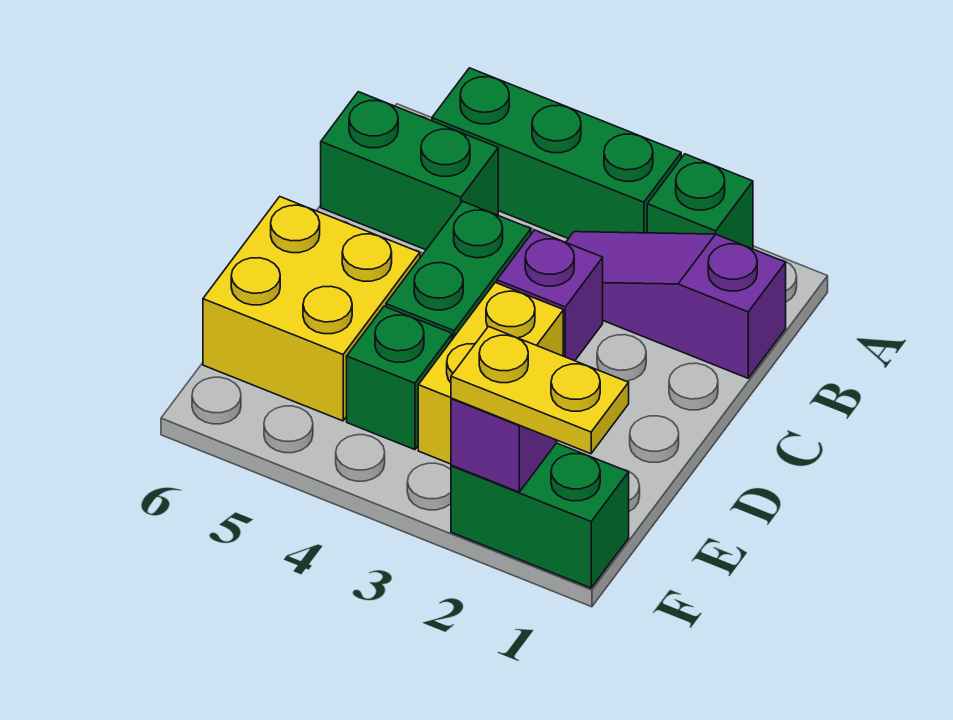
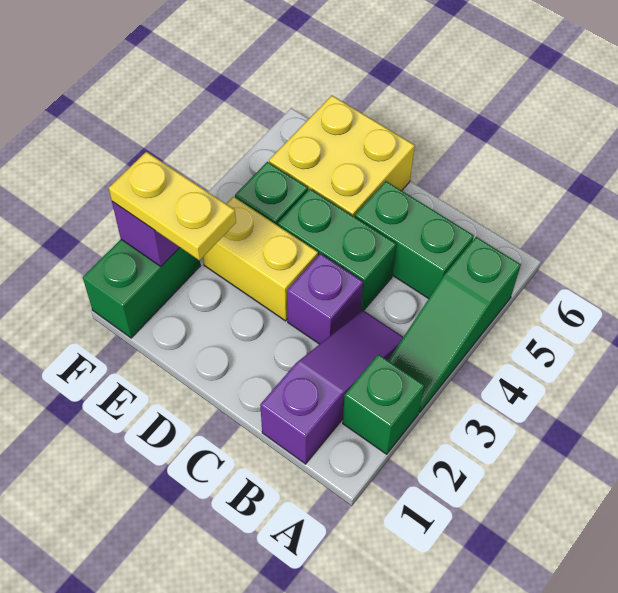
green 1x3 brick [432,68,681,239] -> green 1x3 slope [388,237,521,412]
green 1x2 brick [321,92,498,250] -> green 1x2 brick turned to [355,181,474,299]
yellow 1x2 plate [451,327,629,454] -> yellow 1x2 plate turned to [109,152,236,261]

